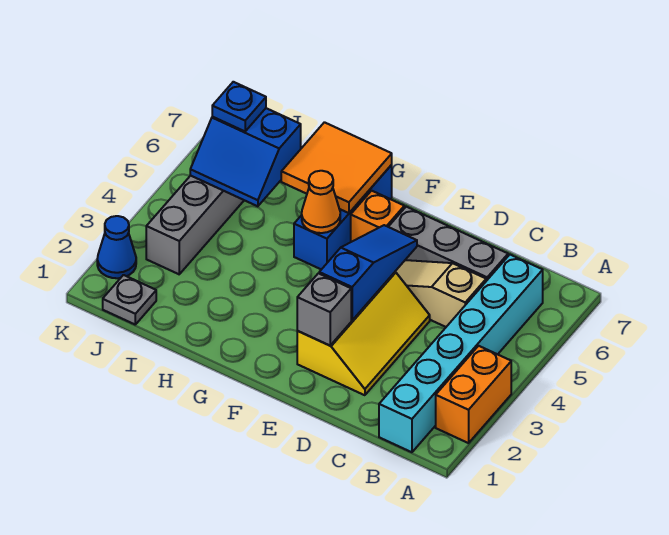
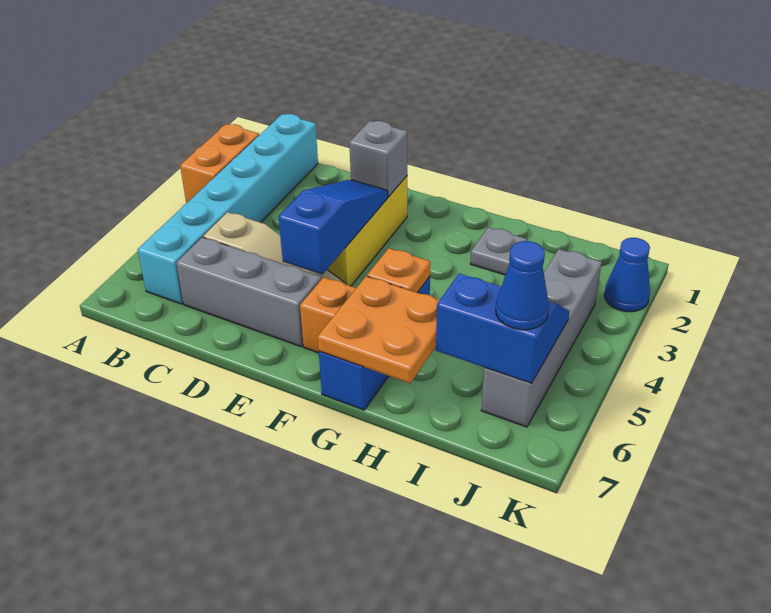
blue 1x3 slope [319,225,417,320] -> blue 1x3 slope turned to [279,179,388,274]
orange 1x1 cone [302,171,340,233] -> orange 1x1 plate [367,248,430,293]
orange 2x2 tile [281,122,392,213] -> orange 2x2 plate [318,276,440,383]
grey 1x1 plate [103,275,156,324] -> grey 1x1 plate moved to [470,227,527,275]
blue 1x1 plate [212,82,266,131] -> blue 1x1 cone [496,241,549,330]

